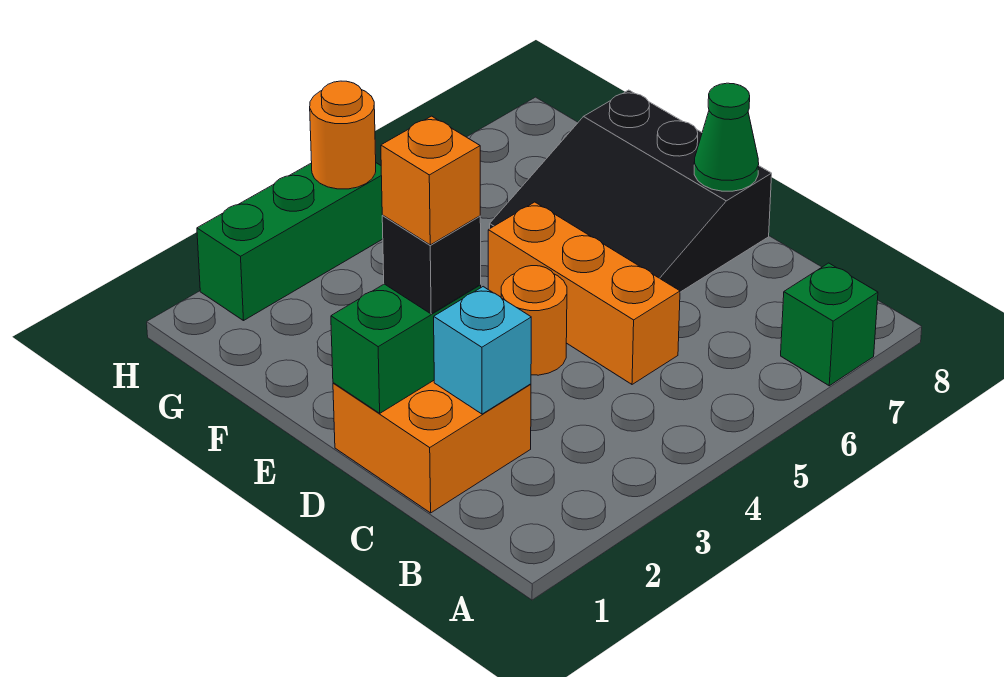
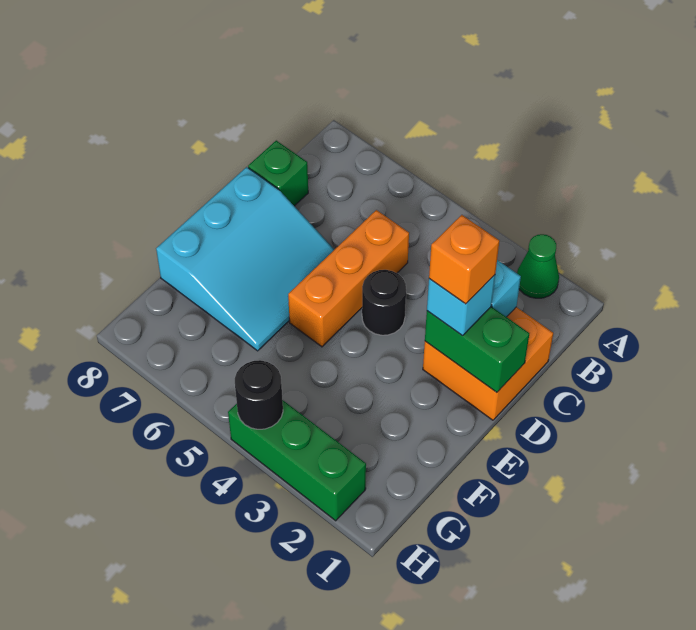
green 1x1 brick [781,263,878,386] -> green 1x1 brick moved to [248,141,308,206]
black 1x1 brick [382,216,481,314] -> cyan 1x1 brick [427,275,495,336]
orange 1x1 round brick [501,266,567,375] -> black 1x1 round brick [362,270,406,335]
black 3x3 slope [490,90,772,292] -> cyan 3x3 slope [156,167,335,351]
green 1x1 cone [694,83,759,191] -> green 1x1 cone moved to [517,234,559,298]
orange 1x1 round brick [310,81,376,189] -> black 1x1 round brick [235,360,283,429]

